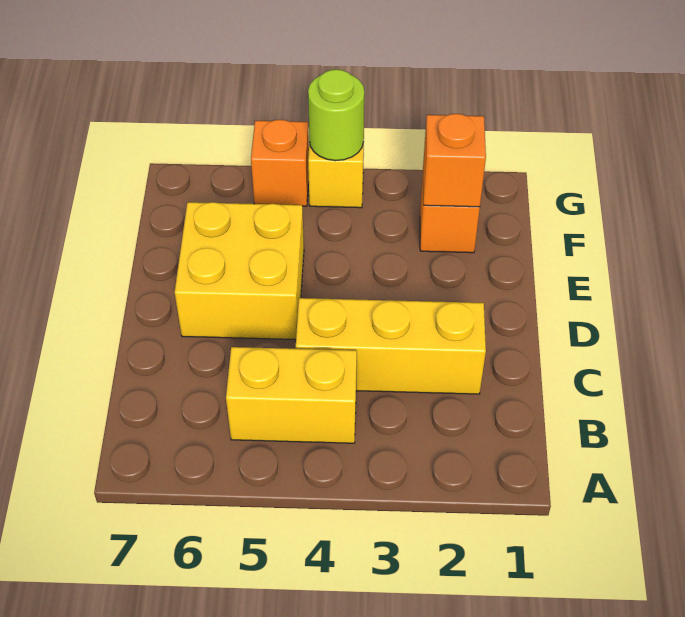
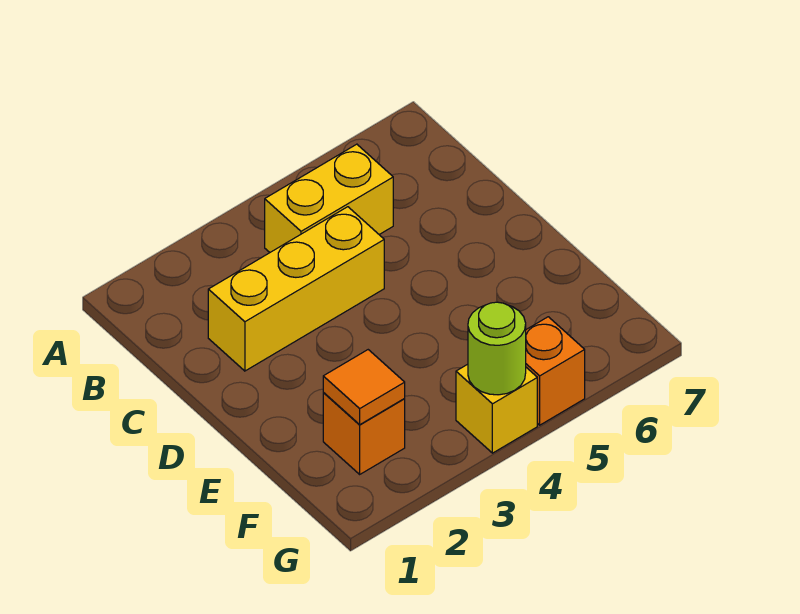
yellow 2x2 brick [175,202,304,340] -> none
orange 1x1 brick [423,114,486,207] -> orange 1x1 tile [323,350,405,424]

